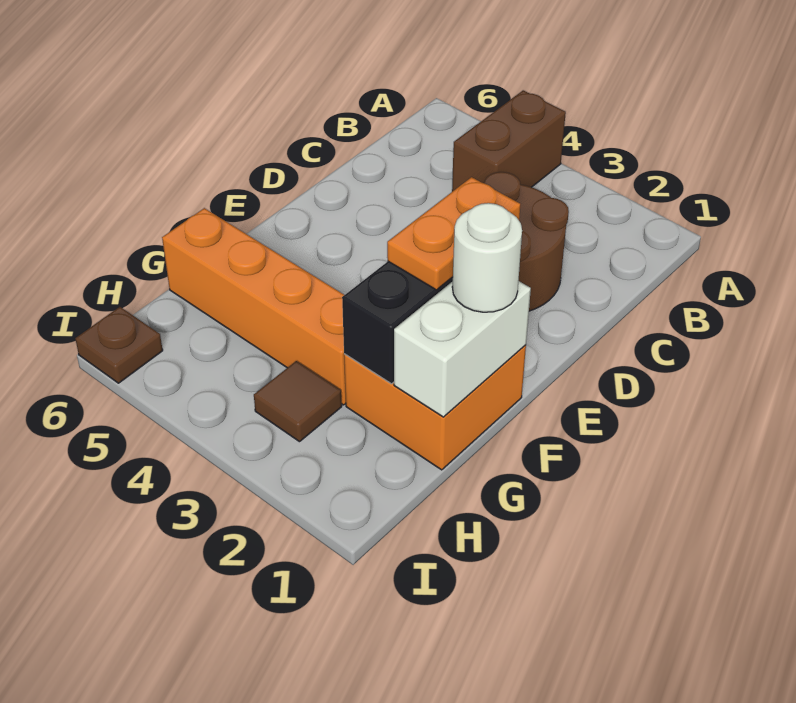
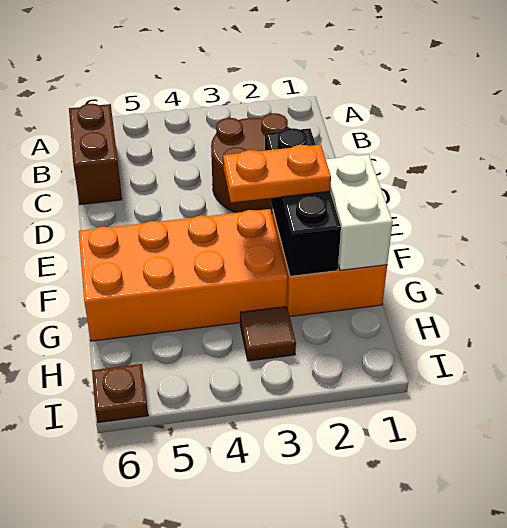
brown 1x2 brick [452,90,566,192] -> brown 1x2 brick moved to [69,104,122,205]
orange 1x2 plate [387,177,520,290] -> orange 1x2 plate turned to [223,145,331,202]
white 1x1 round brick [452,203,522,312] -> none
orange 1x4 brick [162,208,346,405] -> orange 2x4 brick [79,209,288,341]

